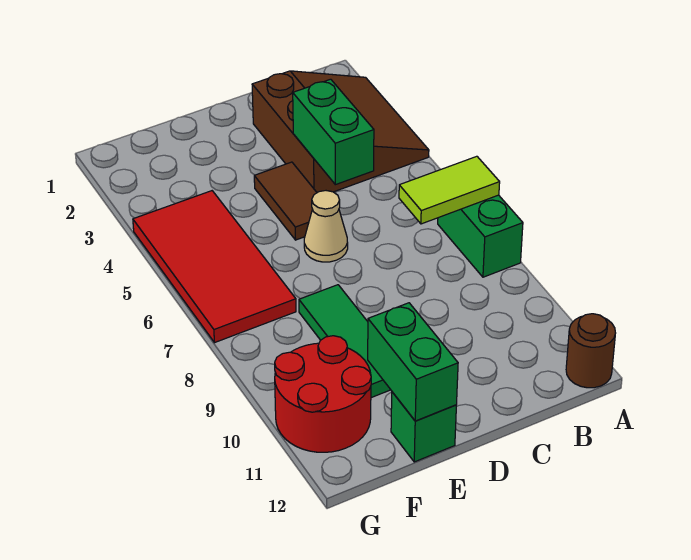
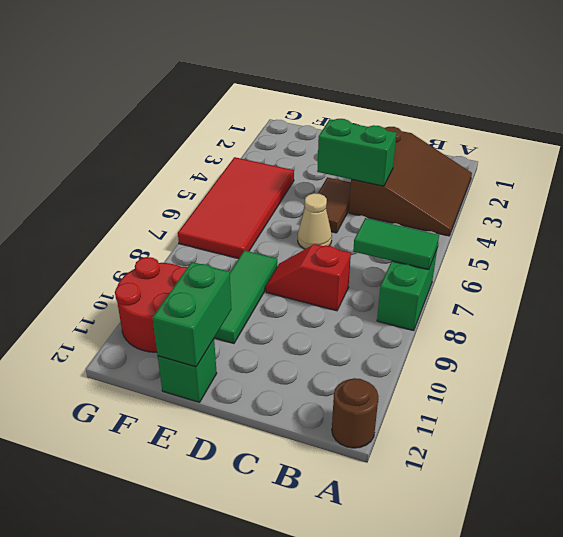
lime 1x2 tile [399,156,500,224] -> green 1x2 tile [353,218,439,270]
green 1x2 brick [293,79,374,185] -> green 1x2 brick turned to [317,119,397,186]
none -> red 1x2 slope [266,244,351,311]

